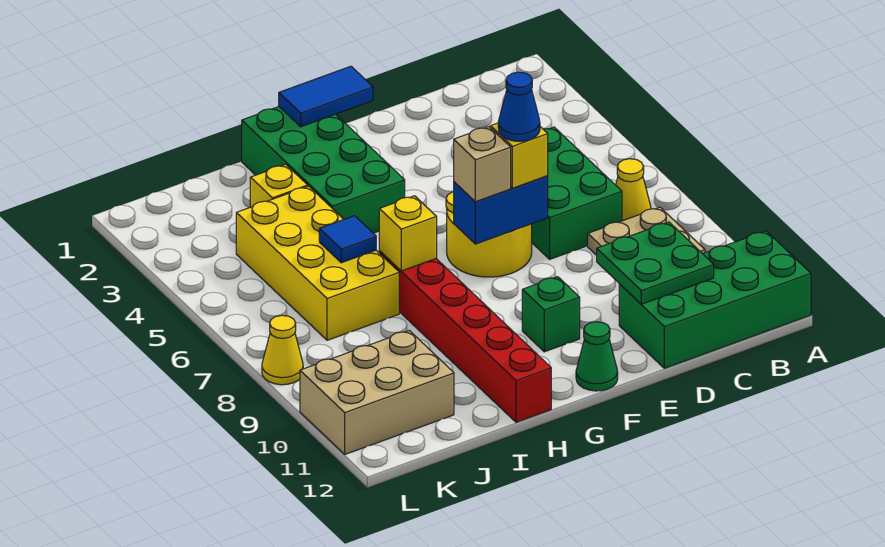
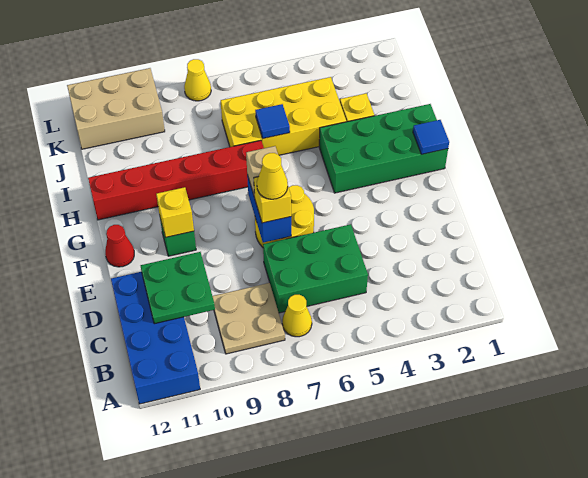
green 2x4 brick [619,231,811,368] -> blue 2x4 brick [111,272,200,404]
blue 1x1 cone [498,72,540,141] -> yellow 1x1 cone [257,153,288,199]
blue 1x2 tile [279,66,373,127] -> blue 1x1 tile [413,120,449,154]
green 1x1 cone [576,322,618,391] -> red 1x1 cone [105,225,134,267]
yellow 1x1 brick [379,196,437,271] -> yellow 1x1 brick moved to [156,187,194,237]
tan 2x3 brick [300,331,454,454] -> tan 2x3 brick turned to [67,68,165,149]

